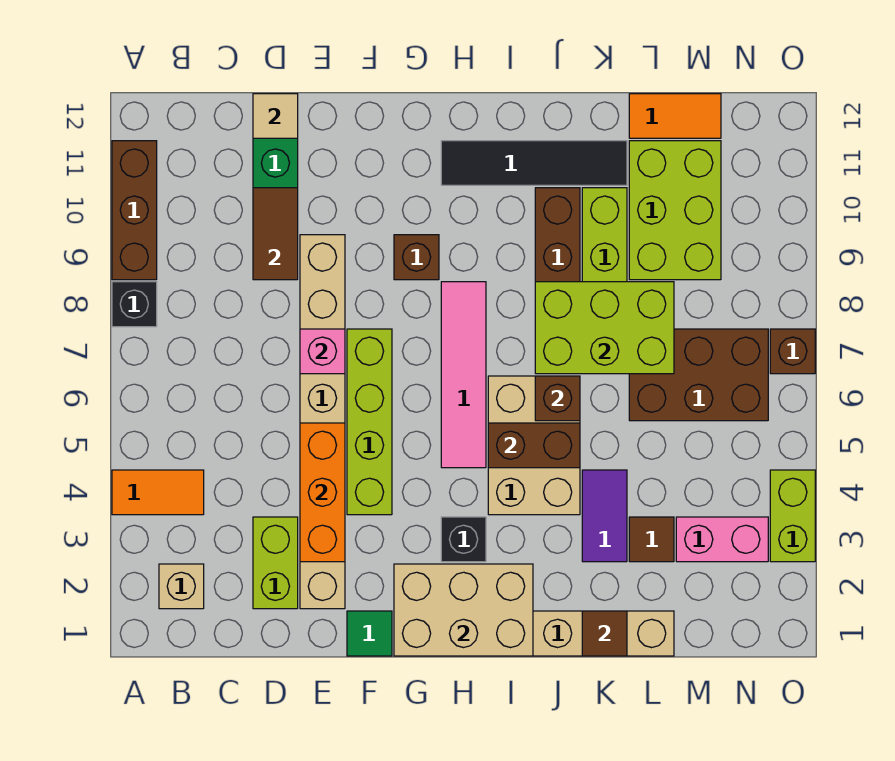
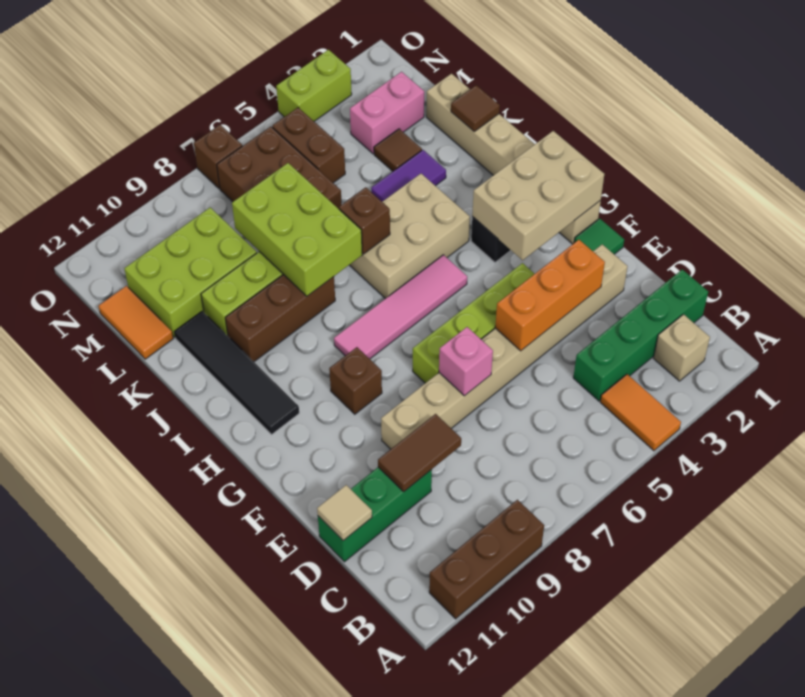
black 1x1 brick [112,282,157,327] -> none
none -> green 1x4 brick [573,269,708,401]
lime 1x2 brick [253,517,298,609] -> none
tan 2x3 brick [394,564,533,656] -> tan 2x3 brick turned to [472,131,604,260]
brown 1x2 brick [488,423,580,468] -> brown 1x2 brick moved to [272,107,345,183]
pink 1x2 brick [676,517,768,562] -> pink 1x2 brick turned to [350,72,424,154]

